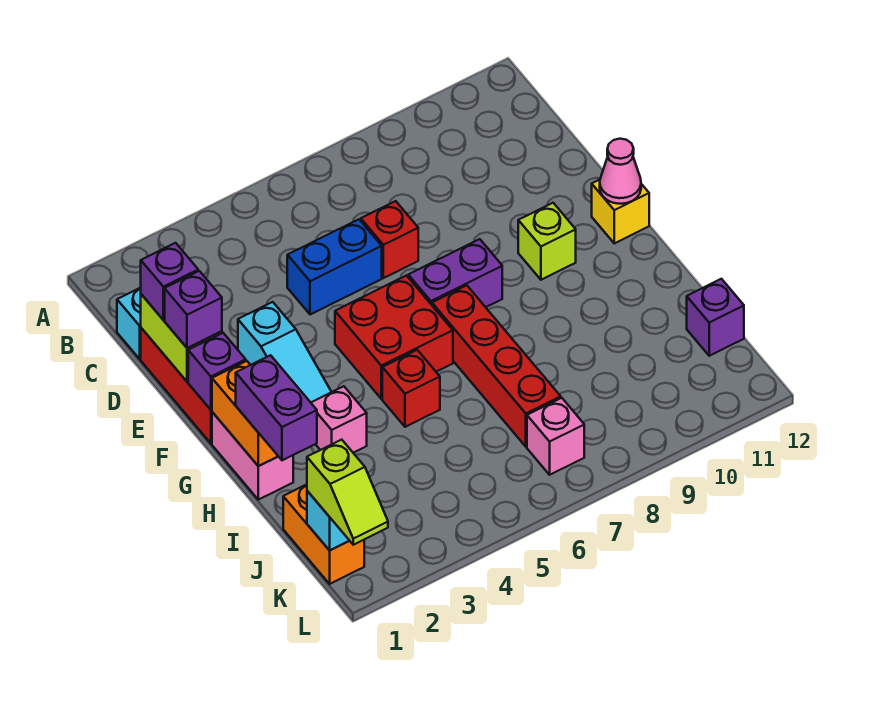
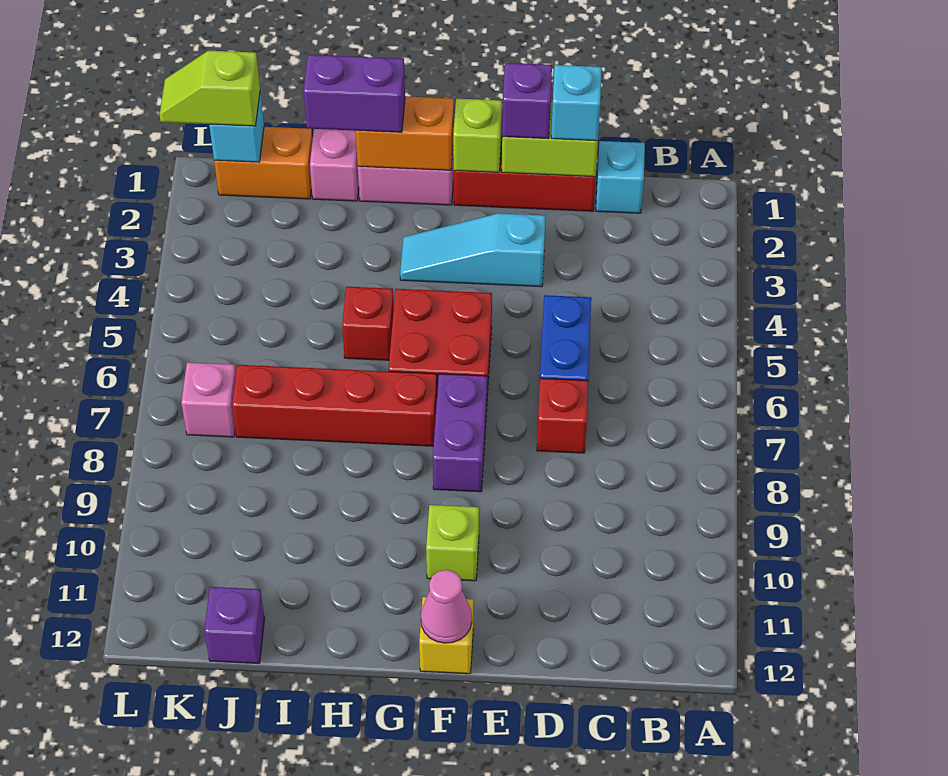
purple 1x1 brick [141,243,198,320] -> cyan 1x1 brick [551,65,602,141]
purple 1x1 brick [188,333,246,410] -> lime 1x1 brick [453,99,502,172]
pink 1x1 brick [311,386,367,453] -> pink 1x1 brick moved to [310,129,359,201]

